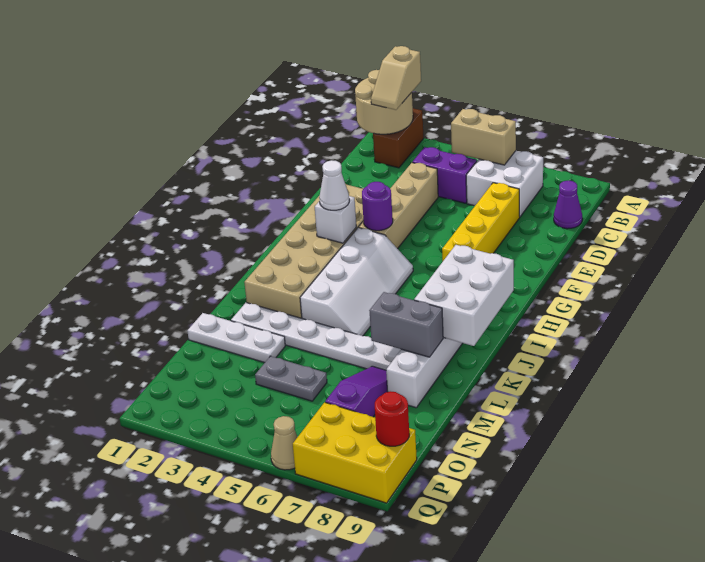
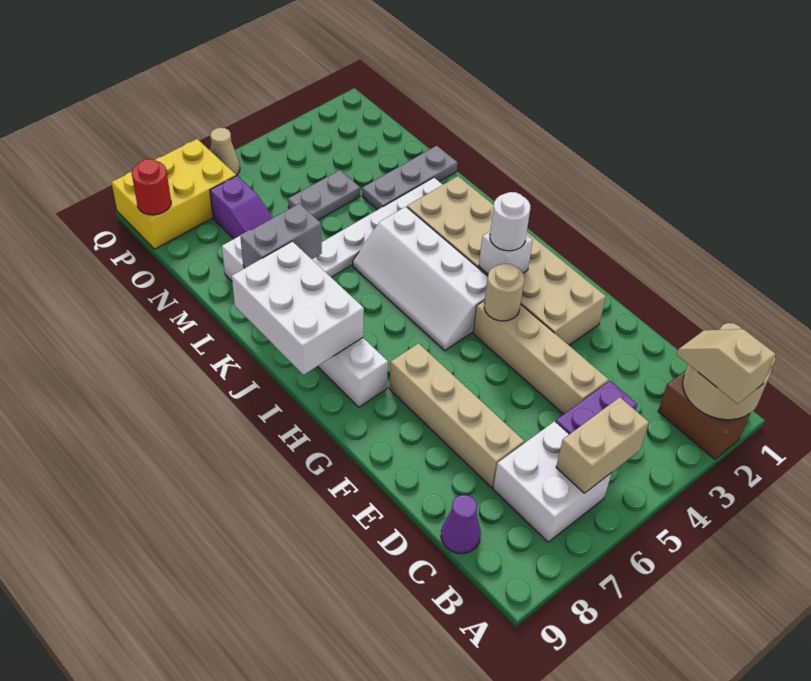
yellow 1x4 brick [442,183,520,261] -> tan 1x4 brick [389,343,524,488]
purple 1x1 round brick [362,182,393,231] -> tan 1x1 round brick [484,264,524,321]
white 1x1 cone [319,160,349,210] -> white 1x1 round brick [490,192,530,251]
white 1x3 plate [187,313,285,363] -> grey 1x3 plate [362,146,457,210]

